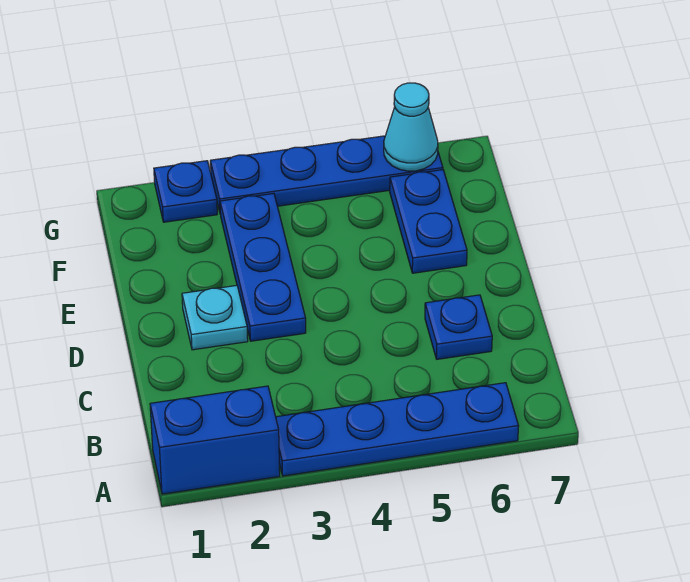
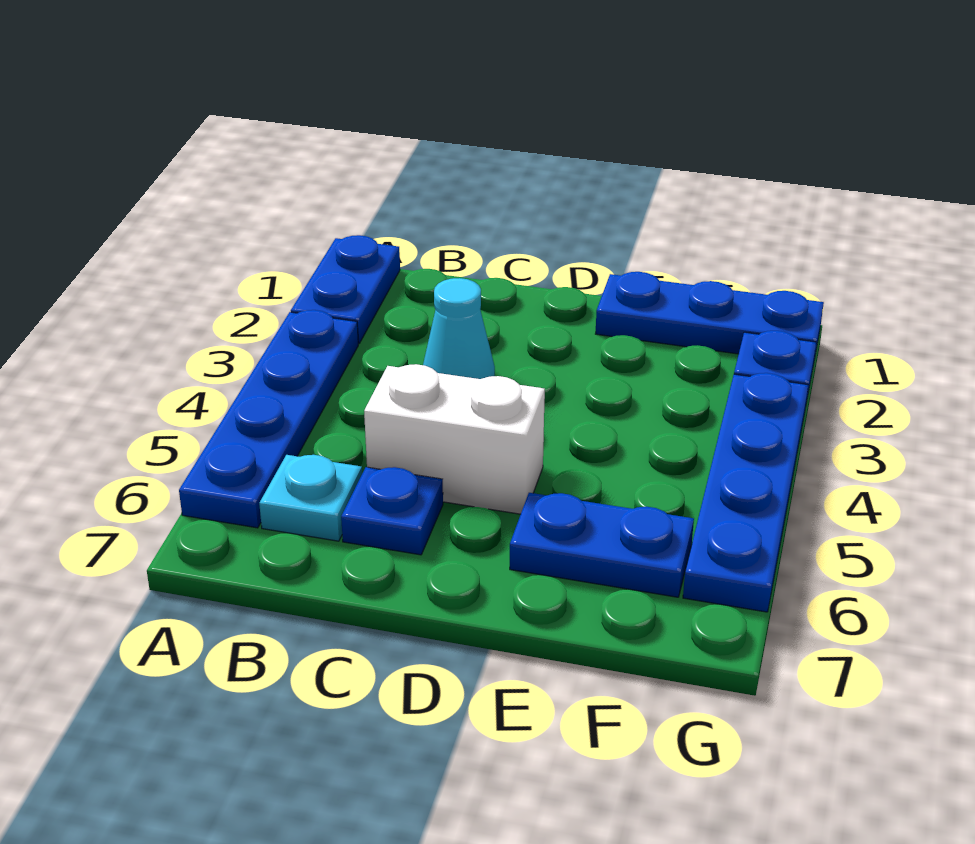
blue 1x2 brick [150,386,280,494] -> blue 1x2 plate [291,235,400,344]
none -> white 1x2 brick [364,364,545,514]
cyan 1x1 plate [182,285,248,350] -> cyan 1x1 plate moved to [259,455,362,541]
blue 1x3 plate [220,193,306,341] -> blue 1x3 plate moved to [596,272,824,359]
cyan 1x1 cone [384,83,438,171] -> cyan 1x1 cone moved to [423,278,495,379]

